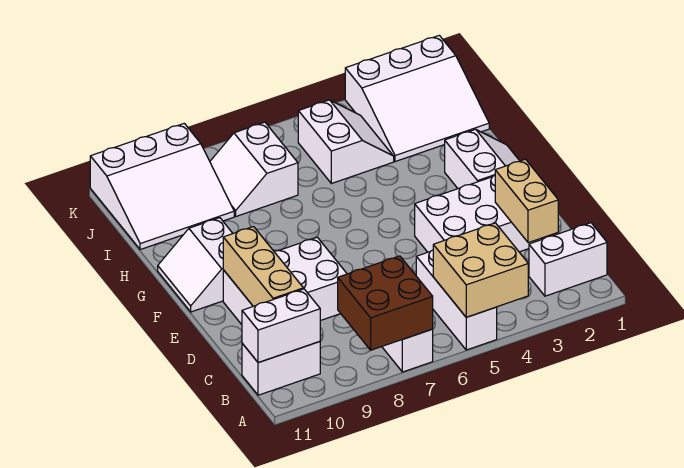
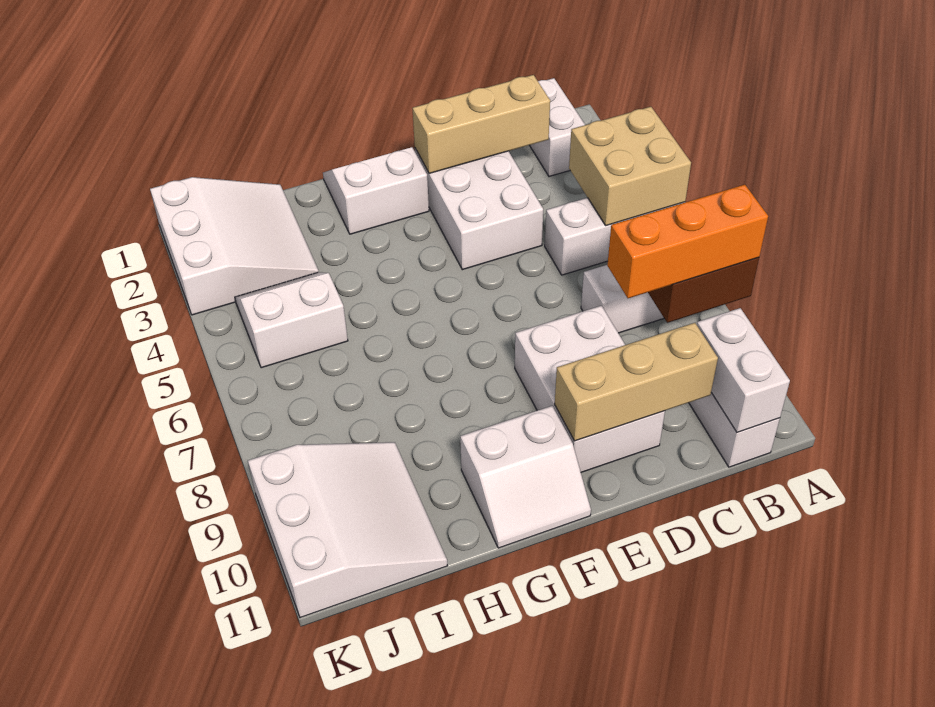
none -> orange 1x3 brick [607,185,768,298]
tan 1x2 brick [495,159,558,243] -> tan 1x3 brick [412,75,550,173]
white 2x2 slope [210,122,298,216] -> none

